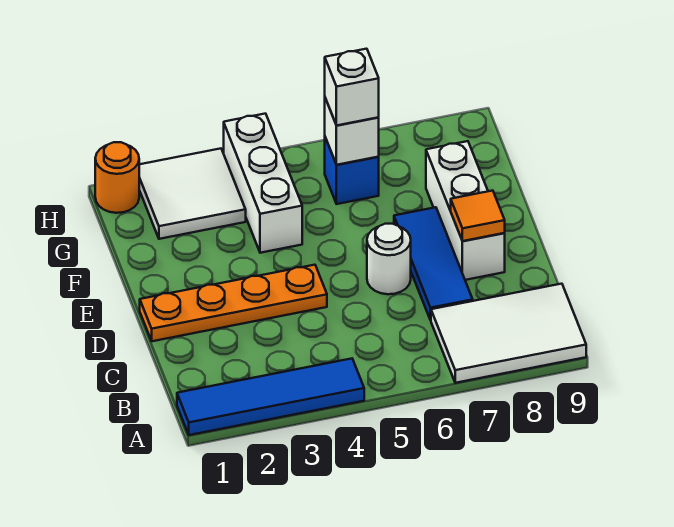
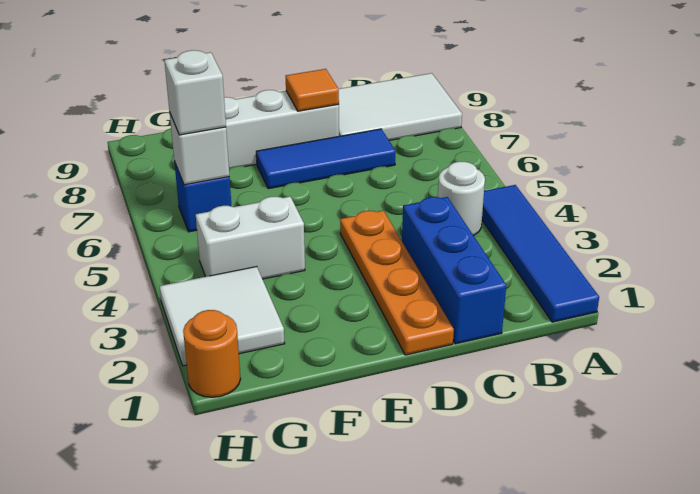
white 2x3 tile [431,284,586,383] -> white 2x3 tile turned to [339,73,462,140]
none -> blue 1x3 brick [402,197,506,344]
white 1x1 round brick [367,224,411,294] -> white 1x1 round brick moved to [438,161,485,236]
white 1x3 brick [224,114,302,253] -> white 1x2 brick [196,197,305,279]

